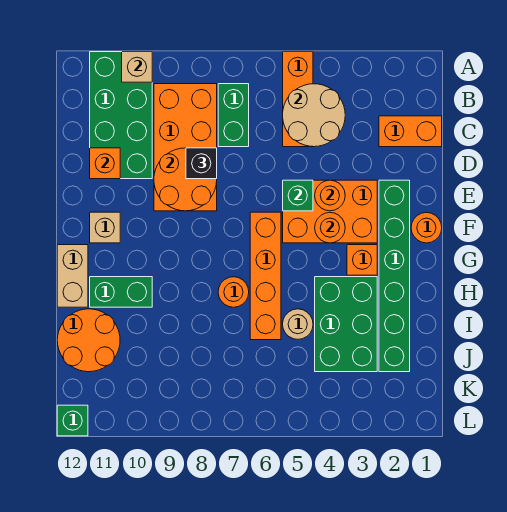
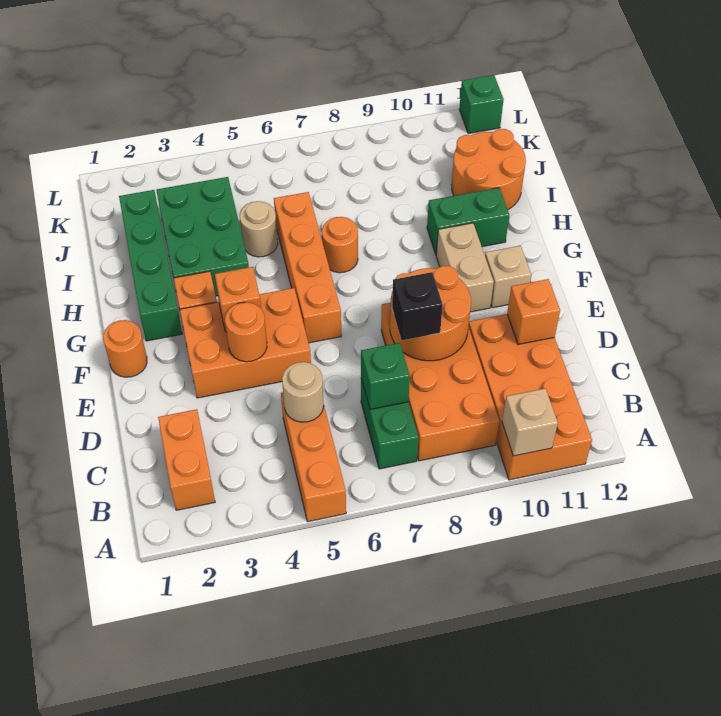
green 2x4 brick [90,52,152,179] -> orange 2x4 brick [469,314,592,480]
tan 2x2 round brick [283,84,345,147] -> tan 1x1 round brick [282,362,324,422]
orange 1x2 brick [379,116,442,147] -> orange 1x2 brick turned to [158,409,215,510]
green 1x6 brick [379,180,410,372] -> green 1x4 brick [119,190,182,341]
green 1x1 brick [283,180,313,211] -> green 1x1 brick moved to [361,343,410,409]
orange 1x1 round brick [315,213,345,243] -> orange 1x1 brick [215,267,261,332]
tan 1x2 brick [57,245,88,307] -> tan 1x2 brick moved to [436,223,494,312]

